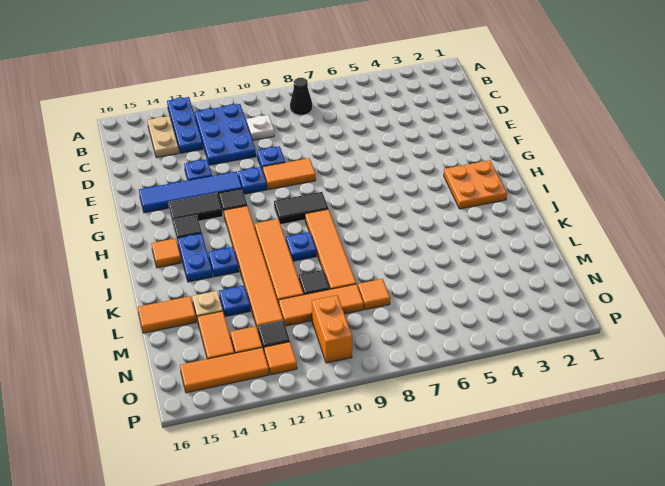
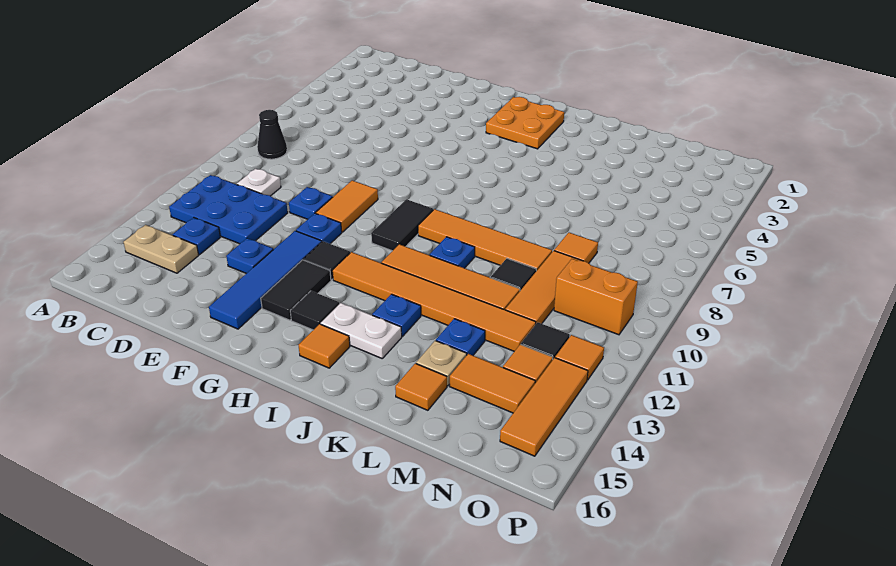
blue 1x3 plate [167,97,203,153] -> blue 1x1 plate [173,218,220,255]
blue 1x2 plate [177,233,213,282] -> white 1x2 plate [321,303,402,358]
orange 1x2 tile [138,296,196,333] -> orange 1x1 tile [395,363,447,410]

